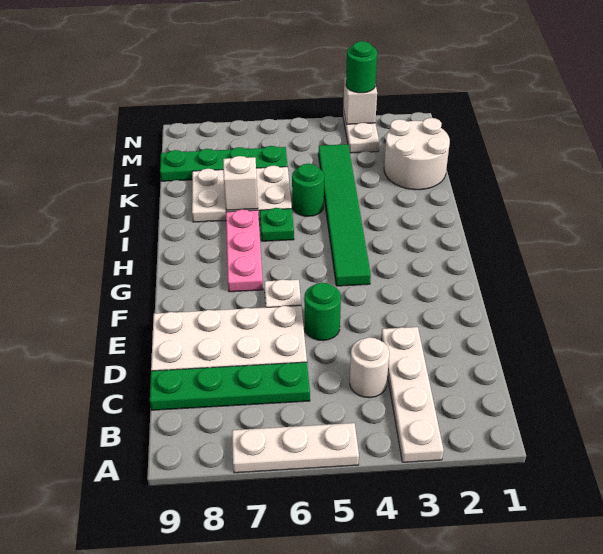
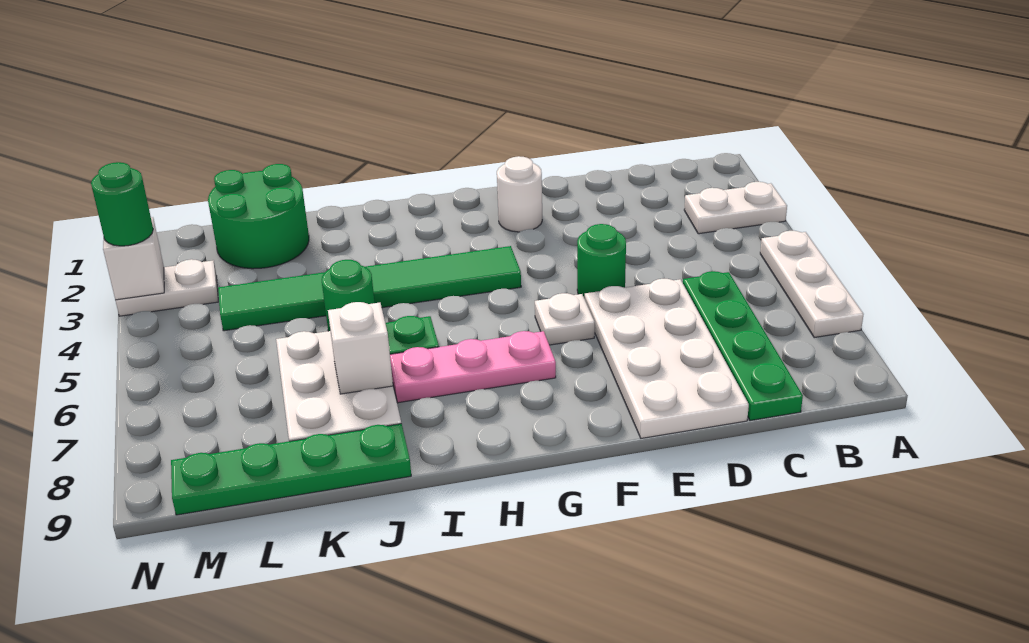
white 1x4 plate [381,327,444,462] -> white 1x2 plate [684,182,787,234]
white 1x1 round brick [350,337,389,398] -> white 1x1 round brick moved to [497,156,542,232]
white 2x2 round brick [384,118,450,190] -> green 2x2 round brick [208,164,309,269]
green 1x4 plate [160,146,288,181] -> green 1x4 plate turned to [171,424,411,515]

